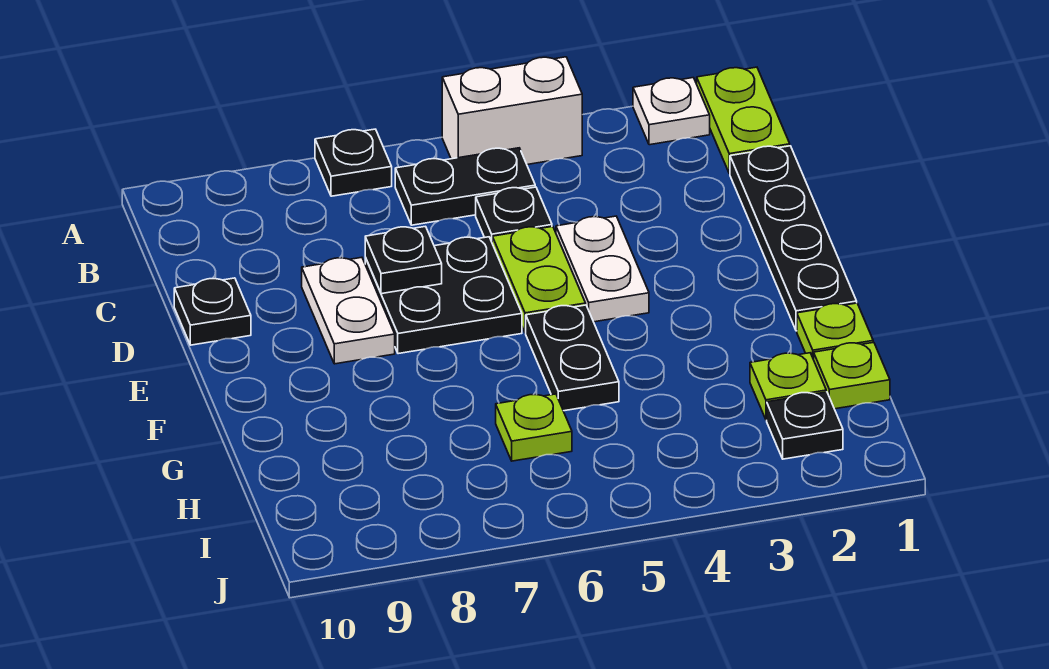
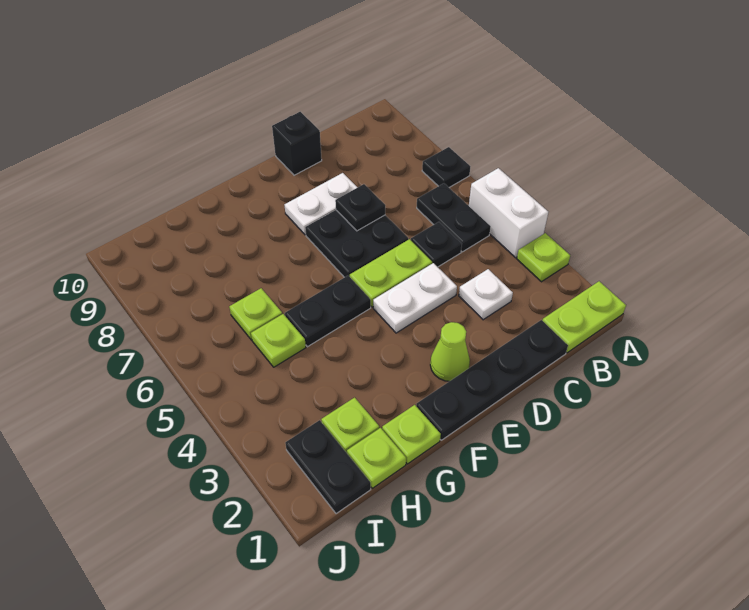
white 1x1 plate [633,78,710,145] -> white 1x1 plate moved to [459,269,513,320]
none -> lime 1x1 plate [517,233,570,282]
black 1x1 plate [174,278,251,345] -> black 1x1 brick [272,112,322,175]
none -> lime 1x1 cone [430,322,470,381]
none -> lime 1x1 plate [251,314,306,367]
black 1x1 plate [767,392,843,459] -> black 1x2 plate [285,420,371,514]

